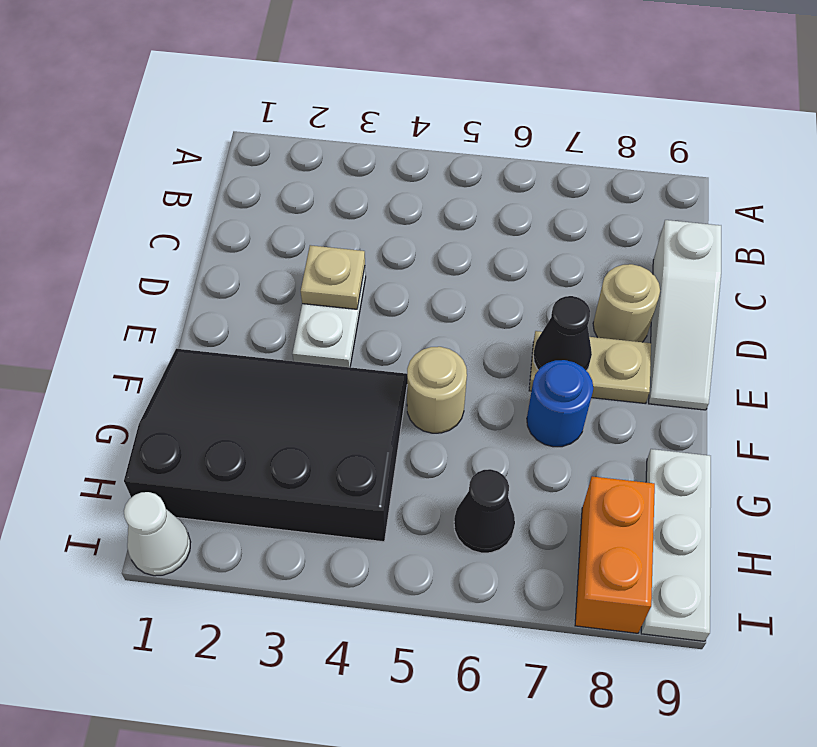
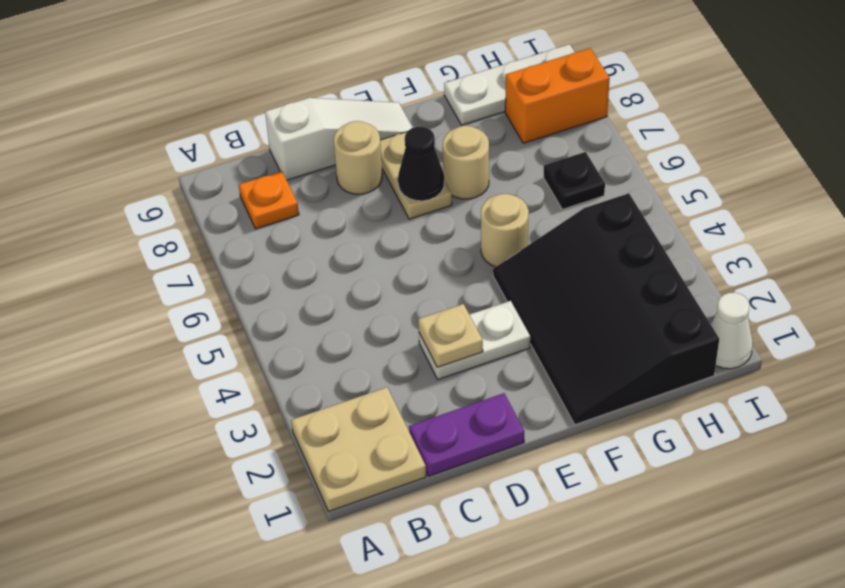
none -> tan 2x2 plate [291,387,426,512]
none -> orange 1x1 plate [239,171,299,229]
none -> purple 1x2 plate [409,393,524,476]
blue 1x1 round brick [527,360,593,447] -> tan 1x1 round brick [443,126,489,199]
black 1x1 cone [454,469,515,553] -> black 1x1 plate [543,152,605,209]

